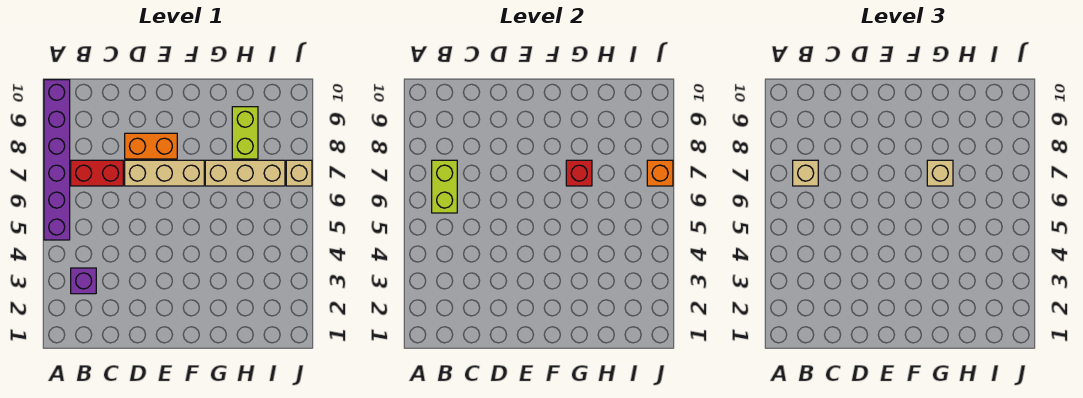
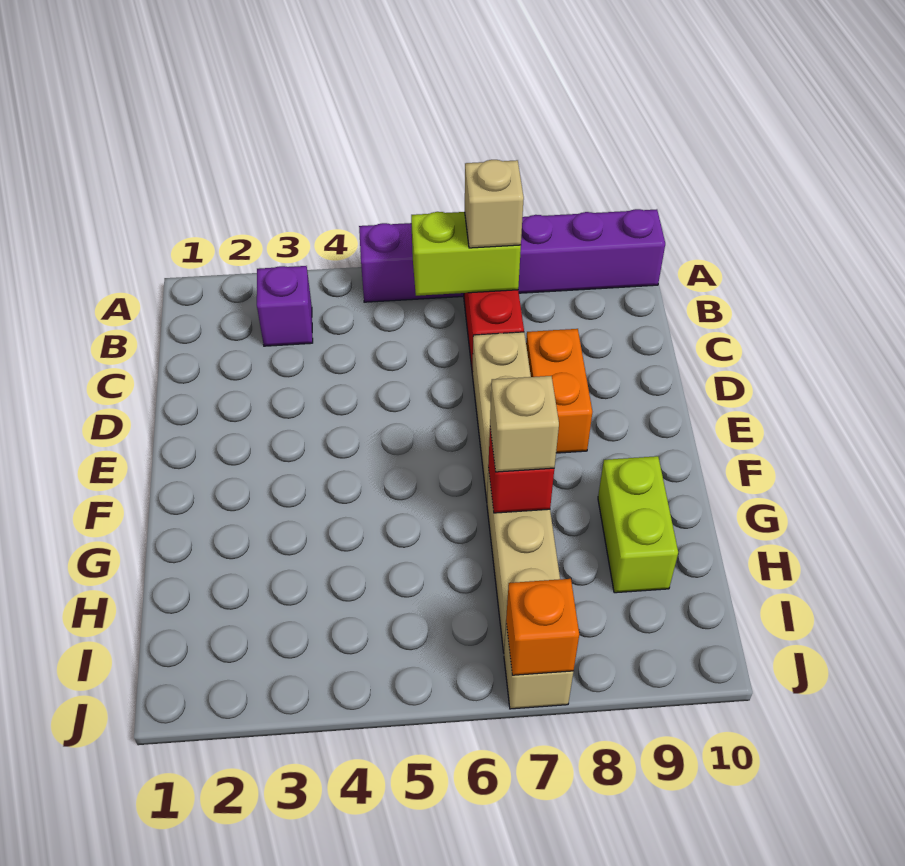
lime 1x2 brick [232,107,258,159] -> lime 1x2 brick turned to [598,456,678,593]

